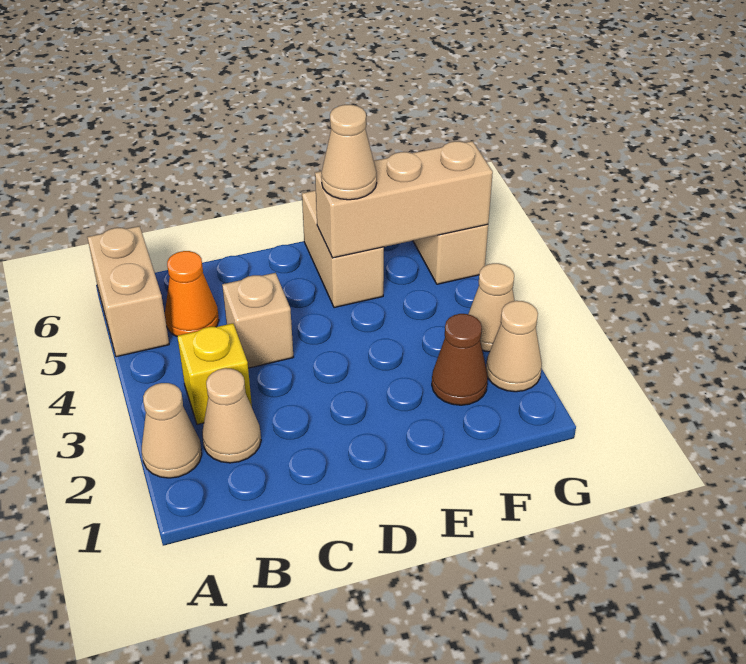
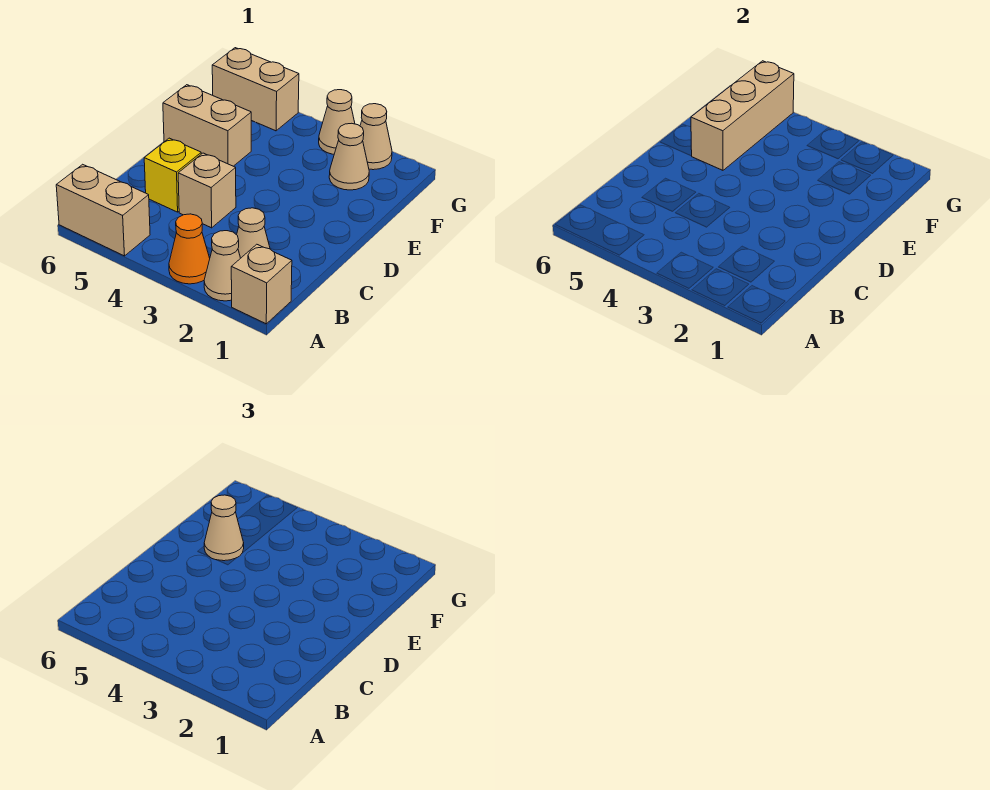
none -> tan 1x1 brick [231,244,292,324]
yellow 1x1 brick [177,323,252,425] -> yellow 1x1 brick moved to [144,138,201,212]
orange 1x1 cone [165,251,219,336] -> orange 1x1 cone moved to [169,214,210,284]
brown 1x1 cone [432,314,488,405] -> tan 1x1 cone [329,123,369,190]

